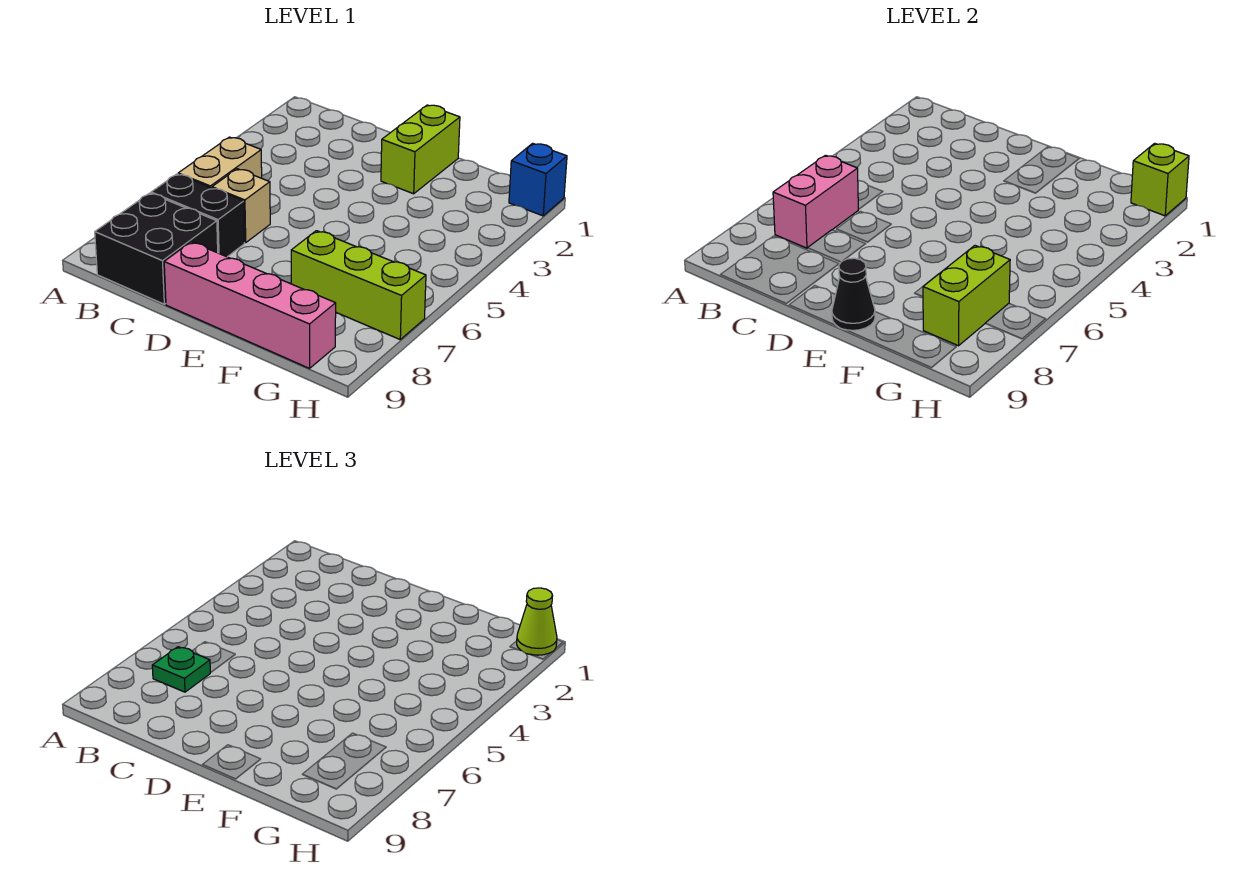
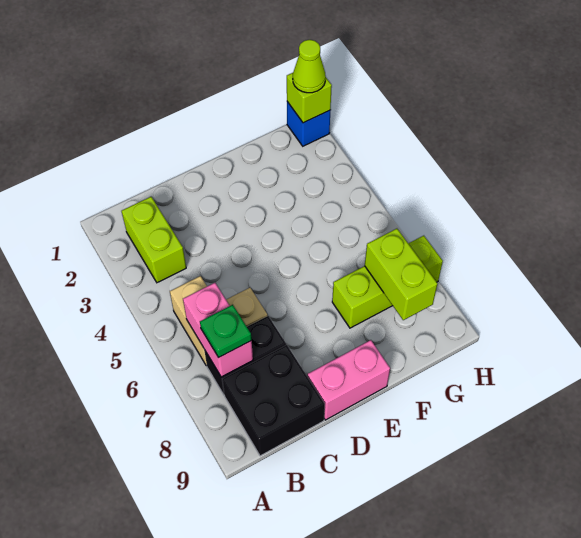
pink 1x4 brick [164,242,336,368] -> pink 1x2 brick [308,340,390,420]
lime 1x2 brick [381,105,460,194] -> lime 1x2 brick moved to [122,197,186,283]
black 1x1 cone [832,258,875,330] -> none

